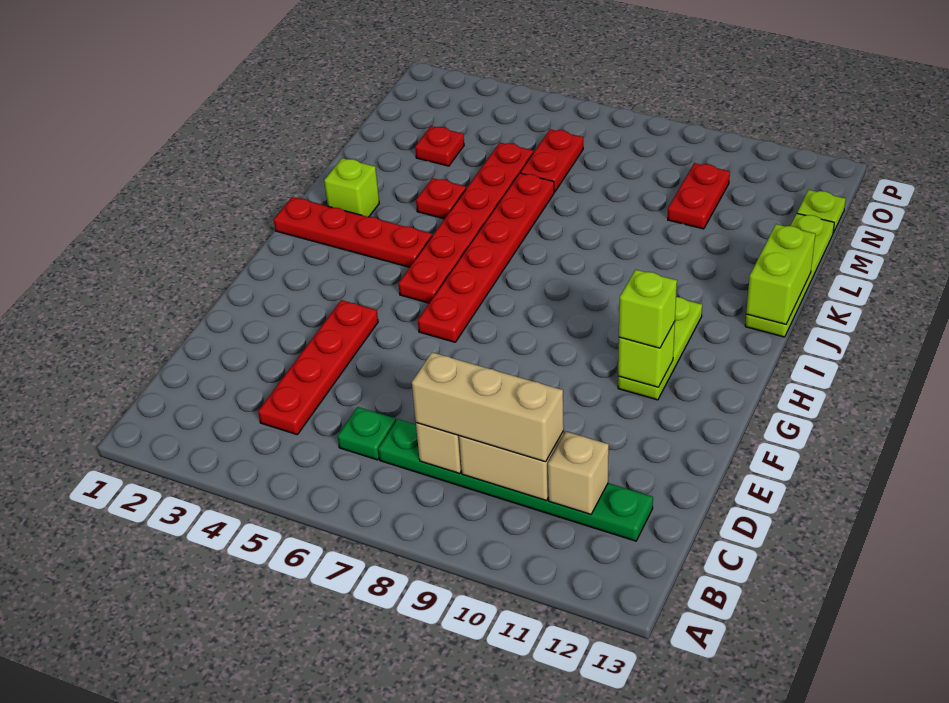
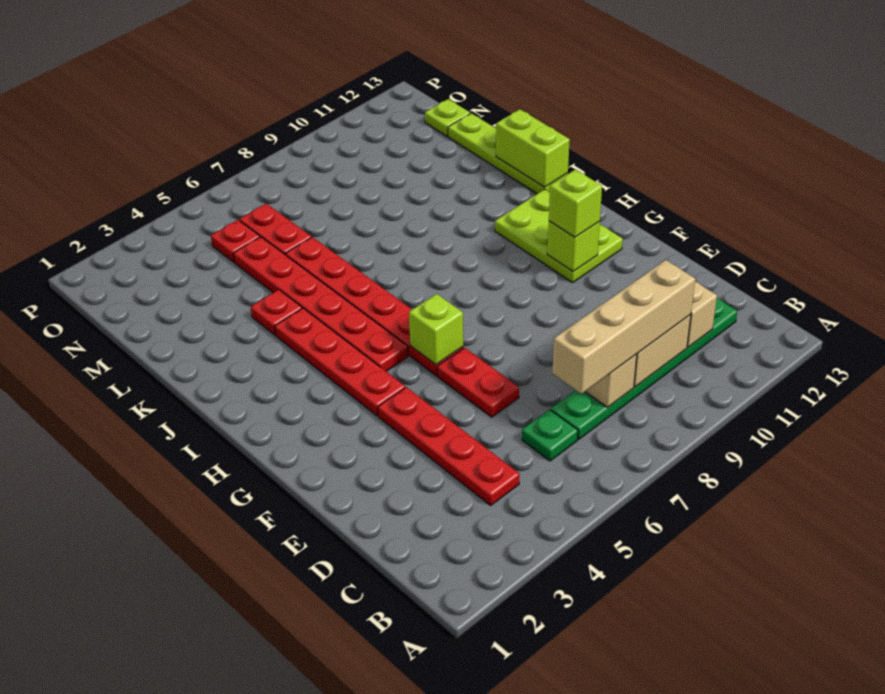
tan 1x3 brick [412,352,564,462] -> tan 1x4 brick [552,260,695,394]
lime 1x3 plate [618,297,702,400] -> lime 2x3 plate [495,189,623,283]
red 1x4 plate [274,197,432,267] -> red 1x4 plate turned to [275,308,405,416]
lime 1x1 brick [324,158,379,217] -> lime 1x1 brick moved to [409,294,463,365]
red 1x1 plate [415,126,464,166] -> red 1x1 plate moved to [211,220,260,262]
red 1x2 plate [668,163,730,229] -> red 1x2 plate moved to [437,348,519,417]

